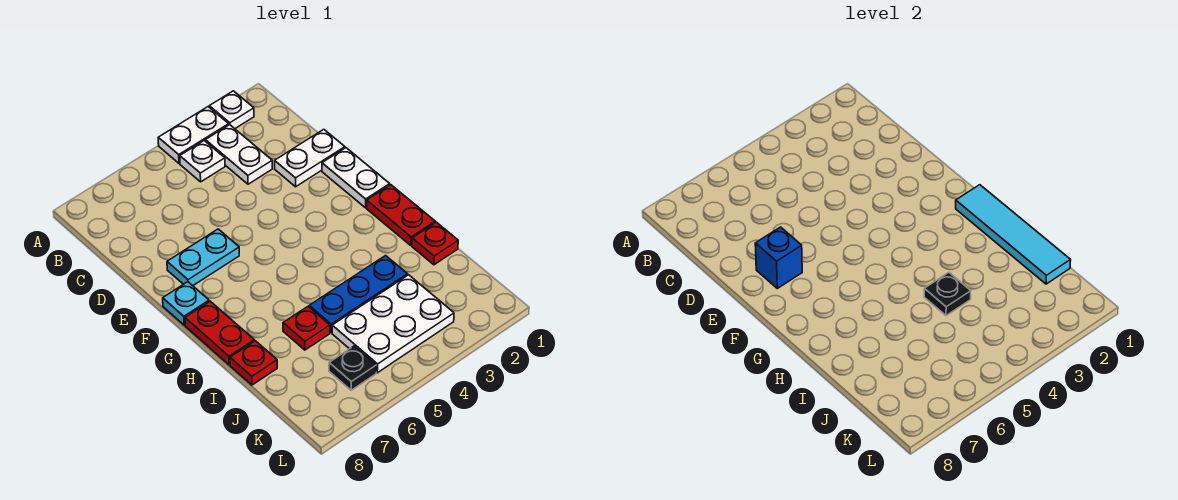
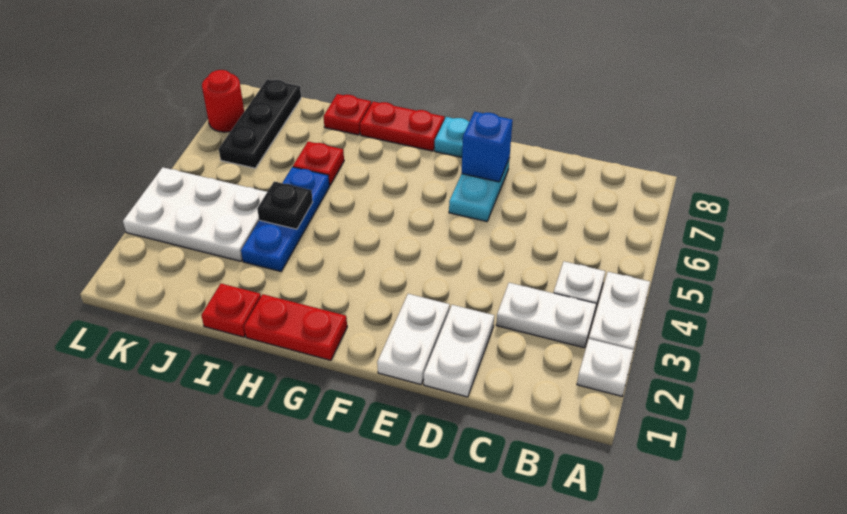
white 1x2 plate [322,148,390,208] -> white 1x2 plate turned to [377,294,450,384]
cyan 1x4 tile [956,185,1071,284] -> none
white 2x3 plate [332,275,454,373] -> white 2x3 plate turned to [123,167,267,261]
black 1x1 plate [329,346,376,390] -> black 1x3 plate [219,79,301,168]
none -> red 1x1 round brick [202,70,244,132]

